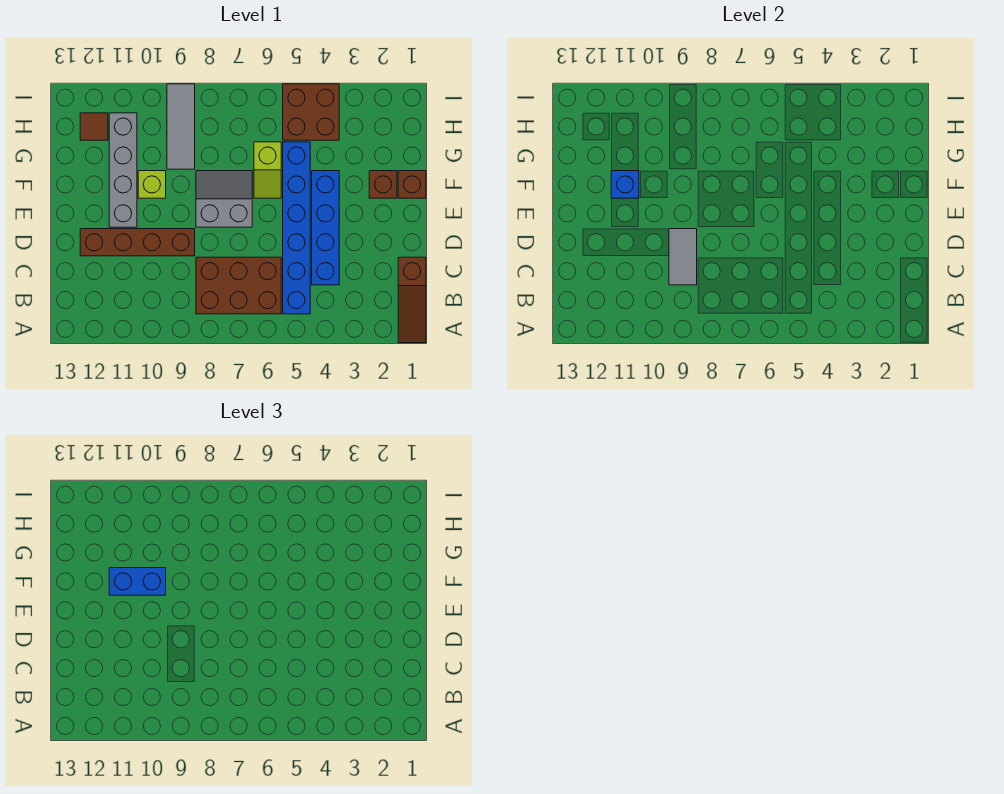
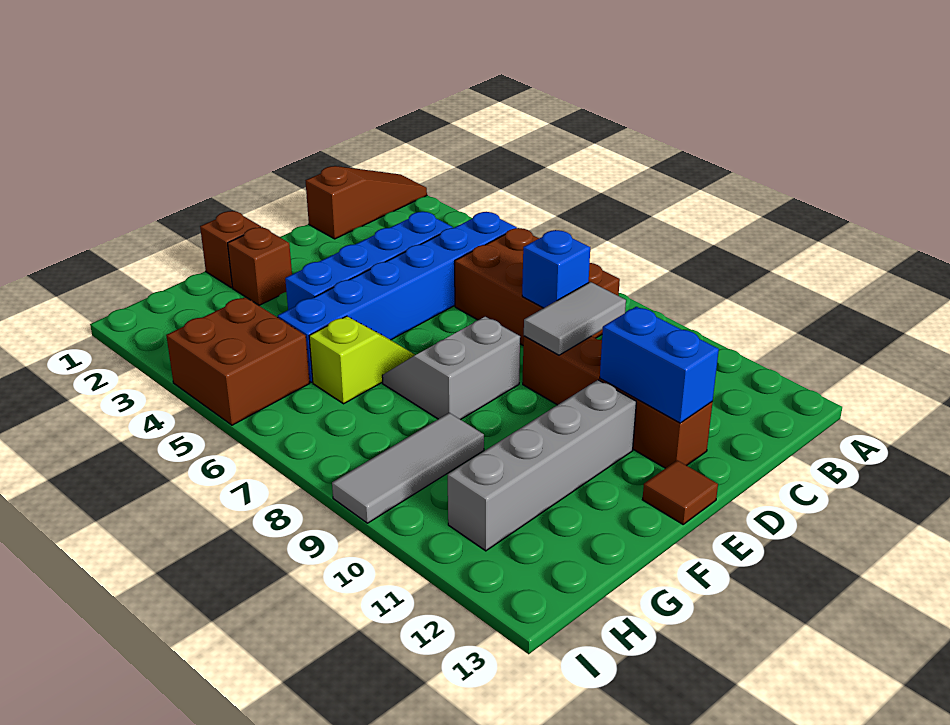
grey 2x2 slope [196,171,252,227] -> grey 2x2 slope turned to [382,317,520,420]
lime 1x1 brick [138,171,166,198] -> none
blue 1x2 brick [109,568,166,595] -> blue 1x2 brick moved to [600,307,719,423]
blue 1x1 brick [611,171,639,198] -> blue 1x1 brick moved to [522,230,590,308]
brown 1x1 tile [80,113,108,140] -> brown 1x1 tile moved to [642,460,718,524]

